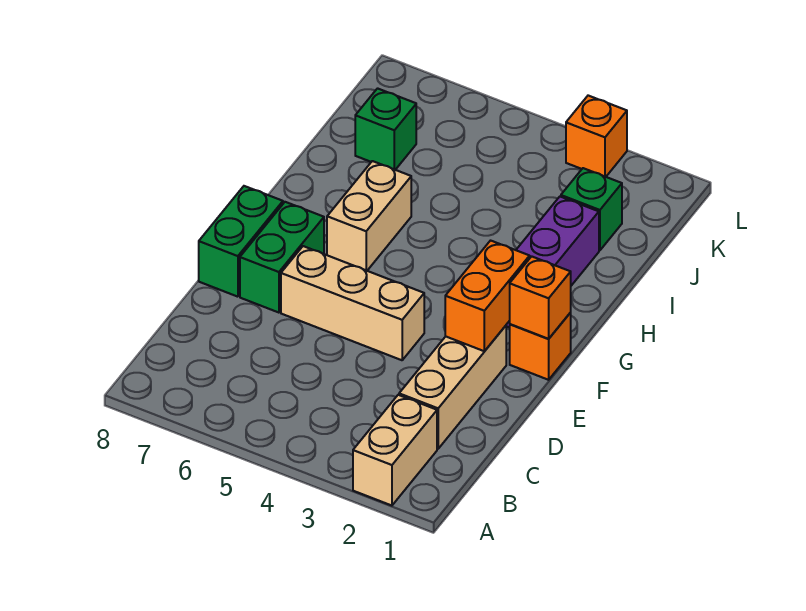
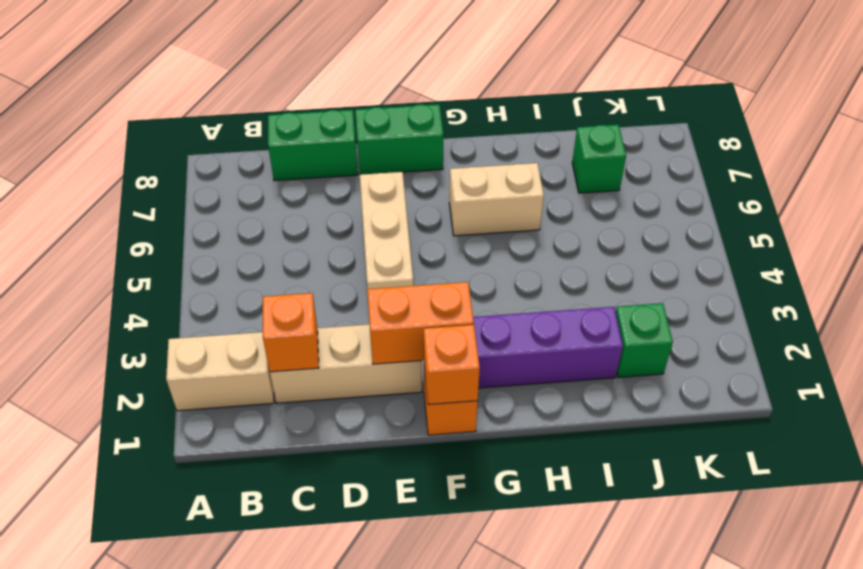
green 1x2 brick [240,202,324,313] -> green 1x2 brick moved to [268,110,358,181]
orange 1x1 brick [566,96,627,177] -> orange 1x1 brick moved to [263,293,319,372]

